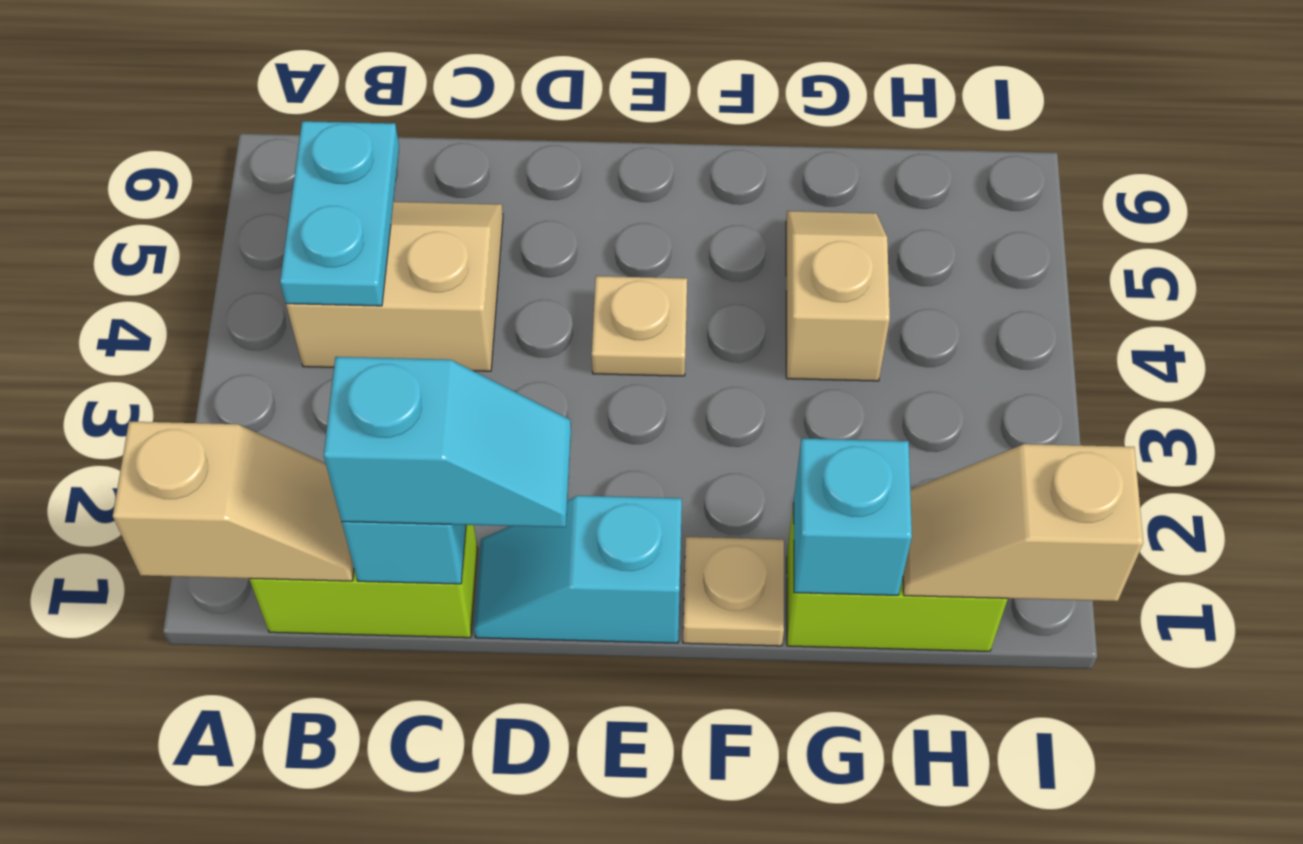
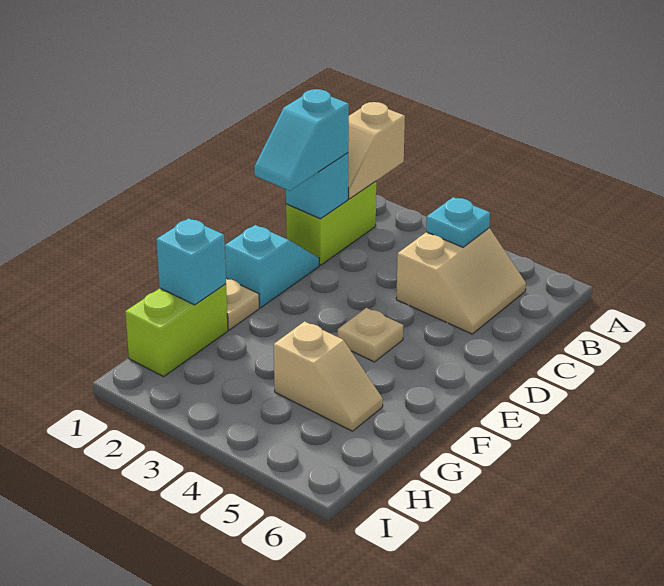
cyan 1x2 plate [280,121,399,306] -> cyan 1x1 plate [426,197,490,247]
tan 1x2 slope [903,444,1143,601] -> none

